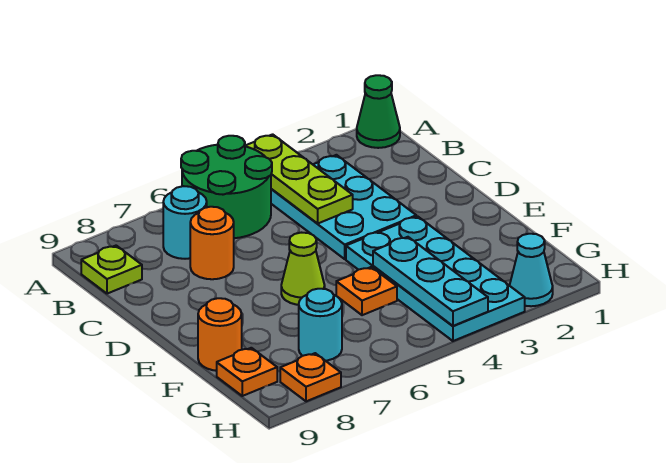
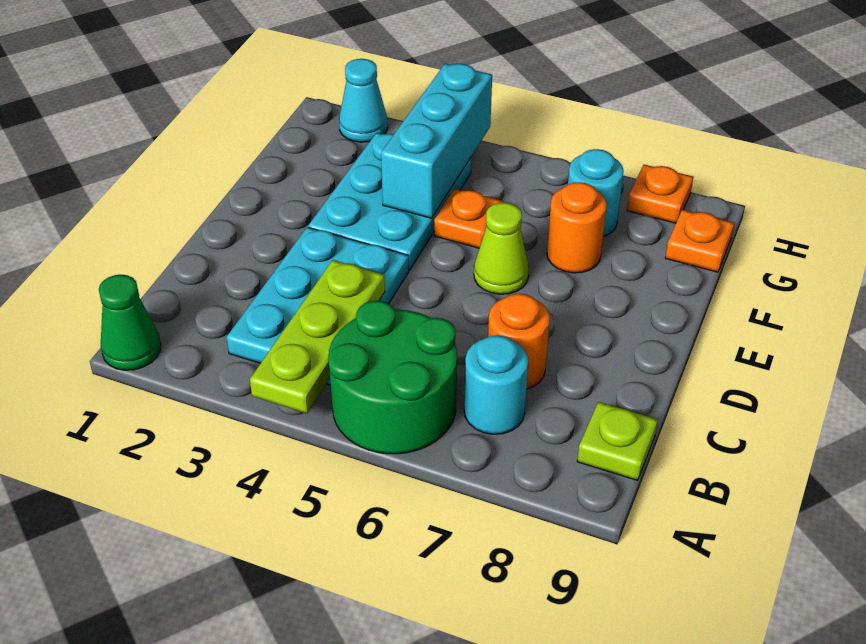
cyan 2x4 plate [346,216,525,341] -> cyan 2x3 plate [308,133,472,270]
cyan 1x3 plate [373,237,488,326] -> cyan 1x3 brick [381,64,492,218]
orange 1x1 round brick [198,298,242,371] -> orange 1x1 round brick moved to [547,182,607,273]

